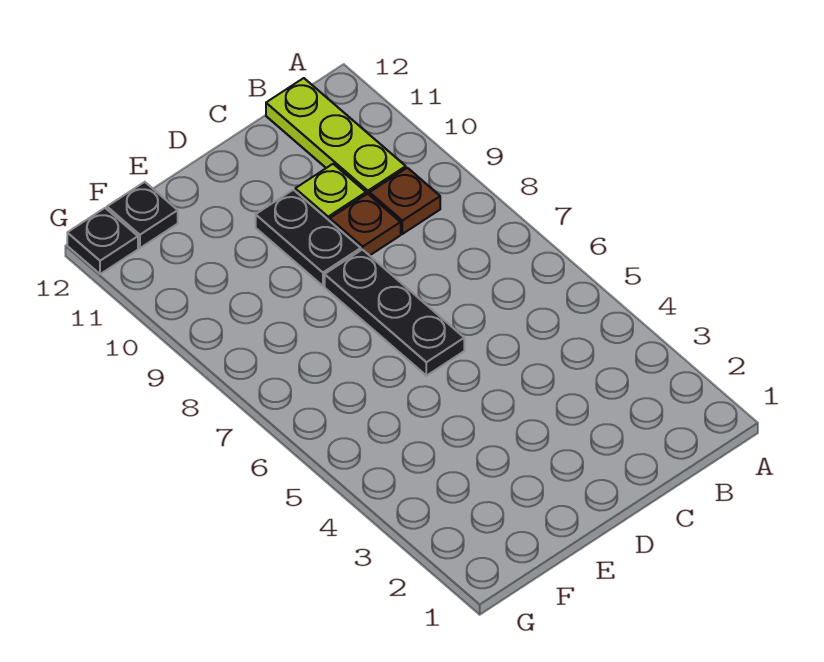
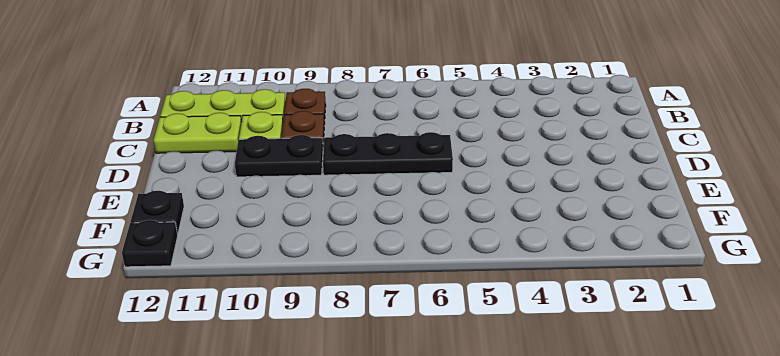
none -> lime 1x2 plate [154,113,242,153]

